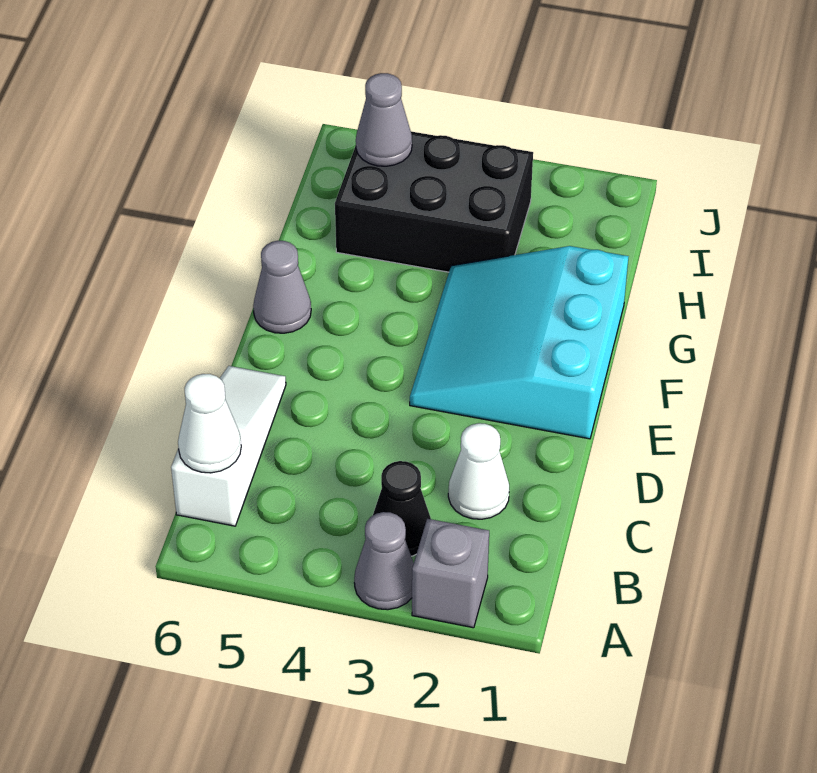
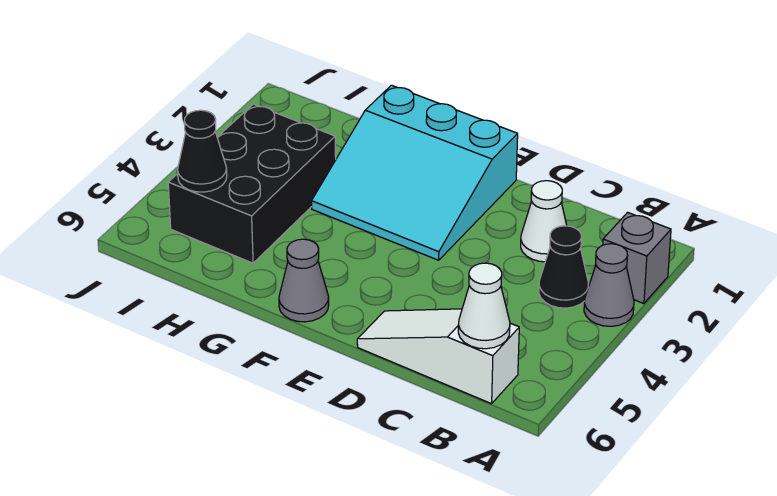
grey 1x1 cone [356,73,412,166] -> black 1x1 cone [178,110,227,192]

